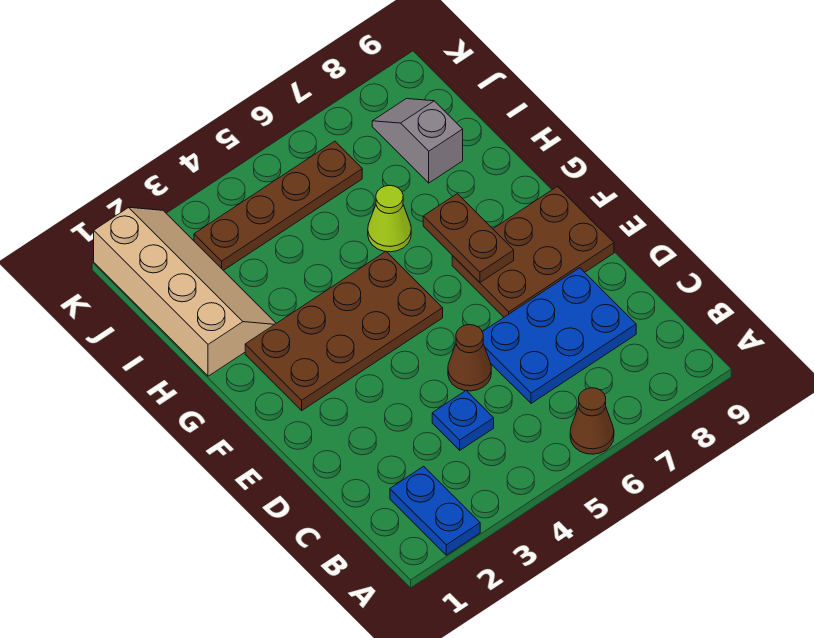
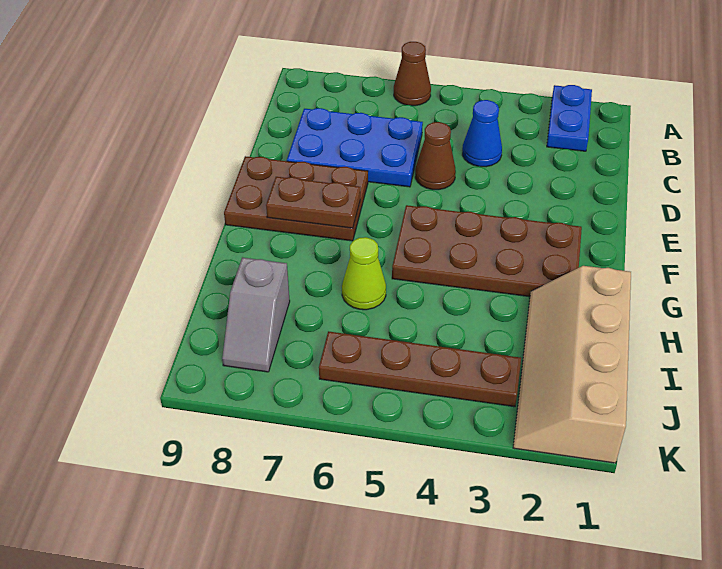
blue 1x1 plate [432,391,494,450] -> blue 1x1 cone [462,100,502,167]
brown 1x2 plate [423,194,514,282] -> brown 1x2 plate turned to [266,177,360,228]

